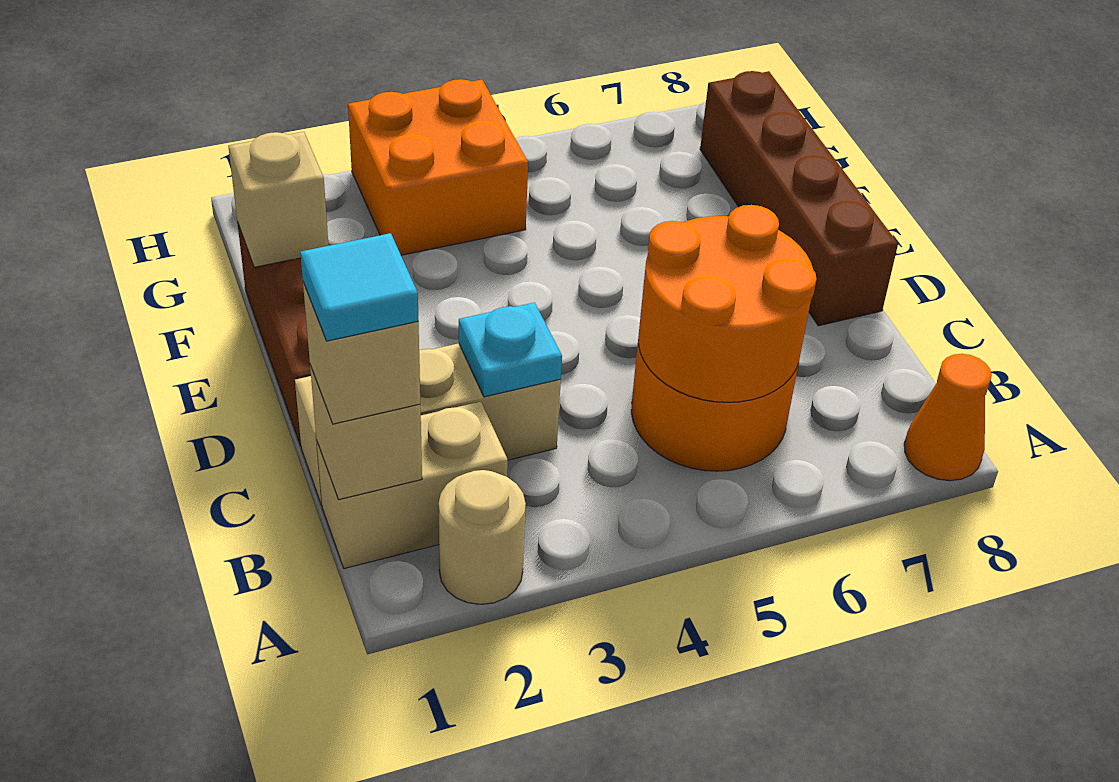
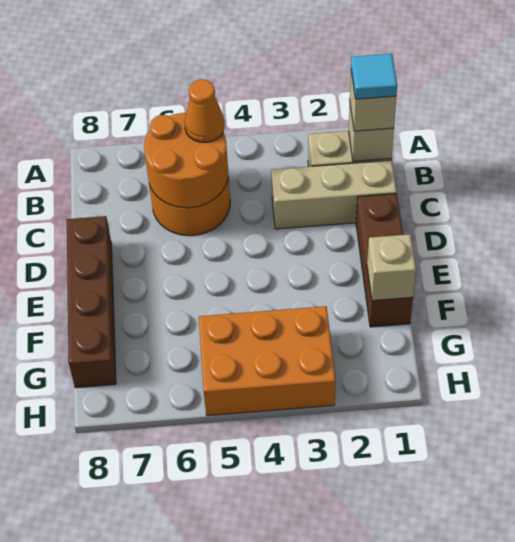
tan 1x1 round brick [439,470,526,604] -> none
orange 1x1 cone [904,354,992,481] -> orange 1x1 cone moved to [185,79,225,142]
cyan 1x1 plate [459,303,562,397] -> none
orange 2x2 brick [348,79,528,255] -> orange 2x3 brick [199,306,336,416]

